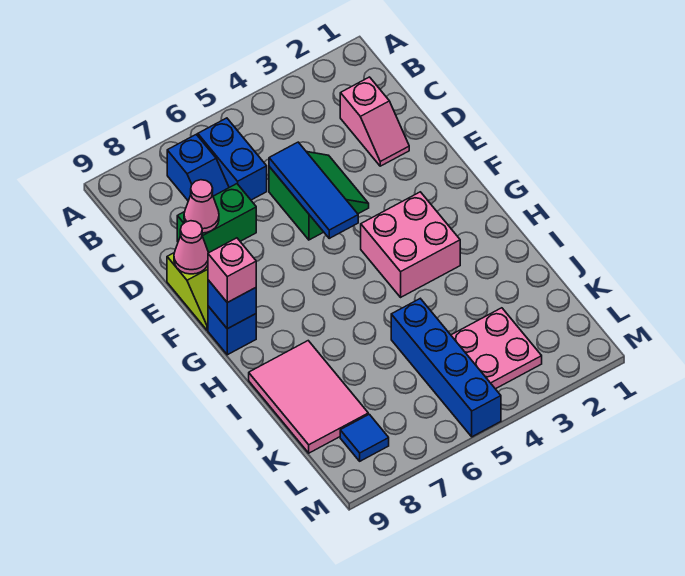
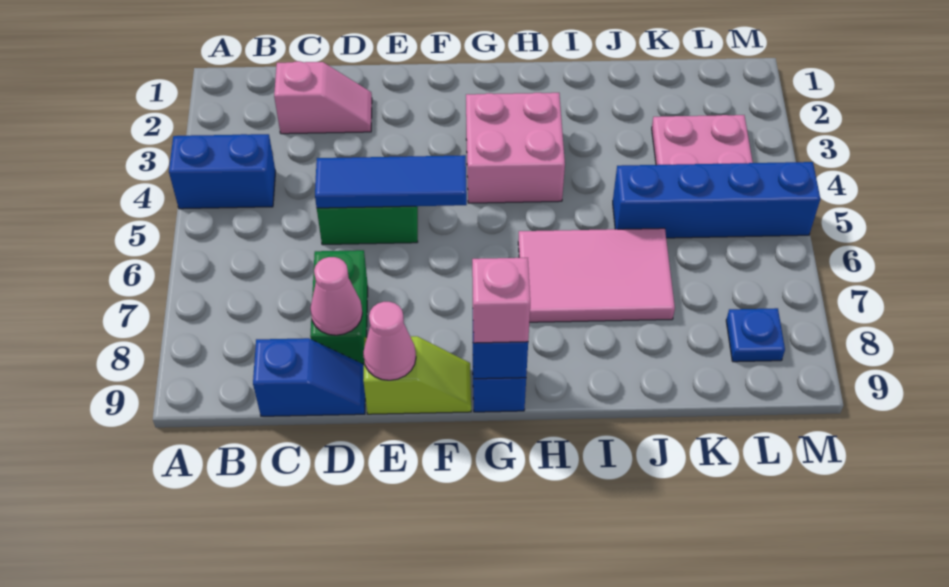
blue 1x2 brick [198,118,267,200] -> blue 1x2 brick moved to [169,134,276,209]
blue 1x2 slope [167,135,229,201] -> blue 1x2 slope moved to [253,338,365,416]
pink 2x3 tile [249,341,368,453] -> pink 2x3 tile moved to [518,228,675,322]
blue 1x1 tile [340,414,389,461] -> blue 1x1 plate [726,308,785,362]

